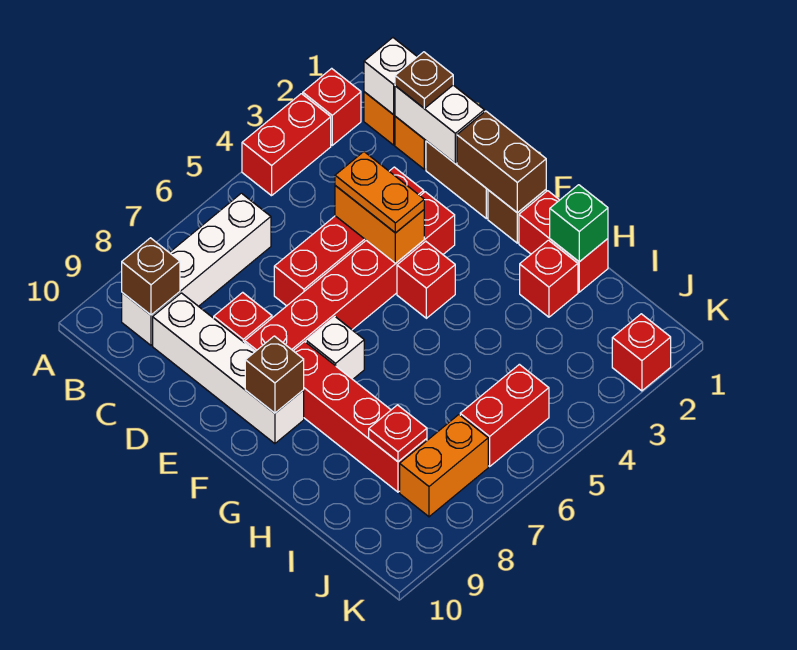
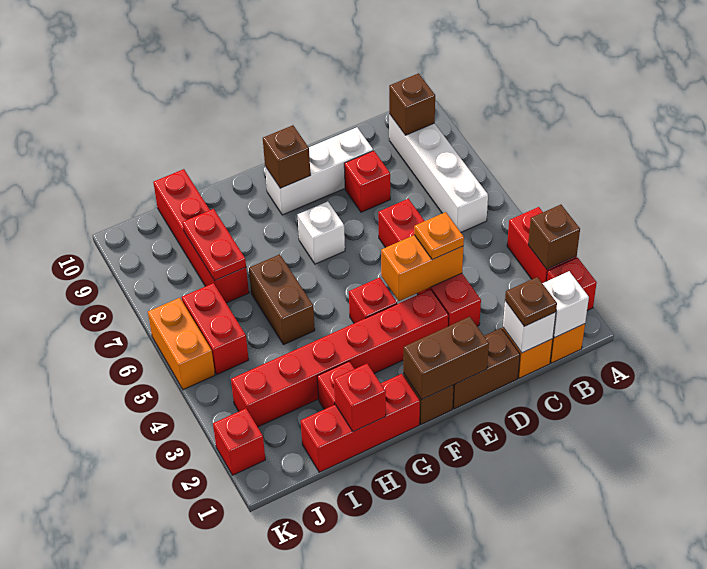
none -> brown 1x1 brick [528,205,580,269]
white 1x2 brick [395,85,484,163] -> white 1x1 brick [503,301,556,353]
white 1x4 brick [153,293,304,444] -> white 1x3 brick [265,127,373,215]
orange 1x2 plate [335,152,424,233] -> orange 1x1 plate [414,212,464,260]
red 1x6 brick [245,192,455,351] -> red 1x6 brick turned to [231,289,448,427]
red 1x4 brick [294,342,427,492] -> red 1x4 brick turned to [153,169,249,303]
red 1x2 brick [519,191,608,292] -> red 1x3 brick [301,374,420,472]
green 1x1 brick [550,185,608,262] -> red 1x1 brick [334,364,386,432]
none -> brown 1x2 brick [249,254,315,345]
red 1x1 plate [369,405,427,462] -> red 1x2 plate [182,209,246,281]
orange 1x2 brick [400,415,488,517] -> orange 1x2 brick moved to [148,298,215,390]

